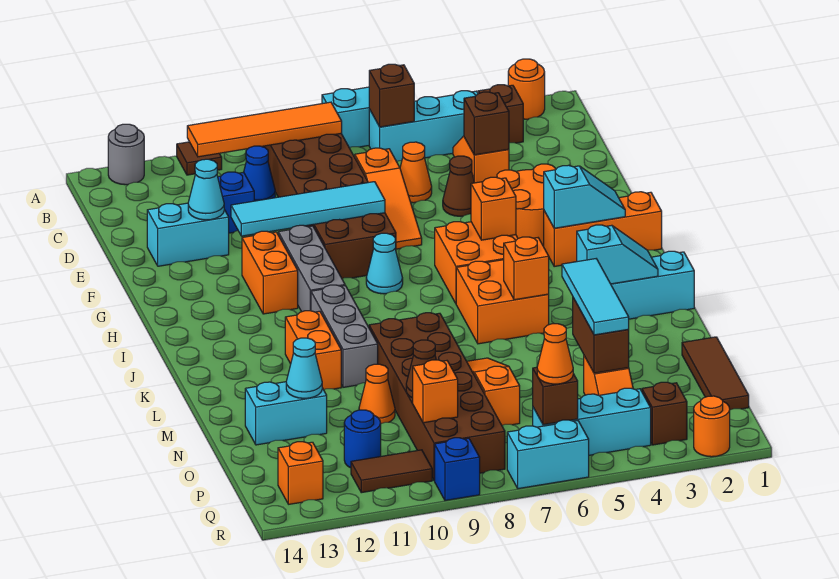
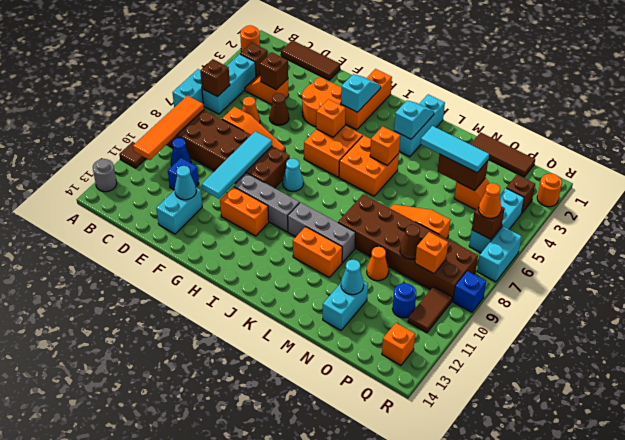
none -> brown 1x3 tile [281,40,340,80]

